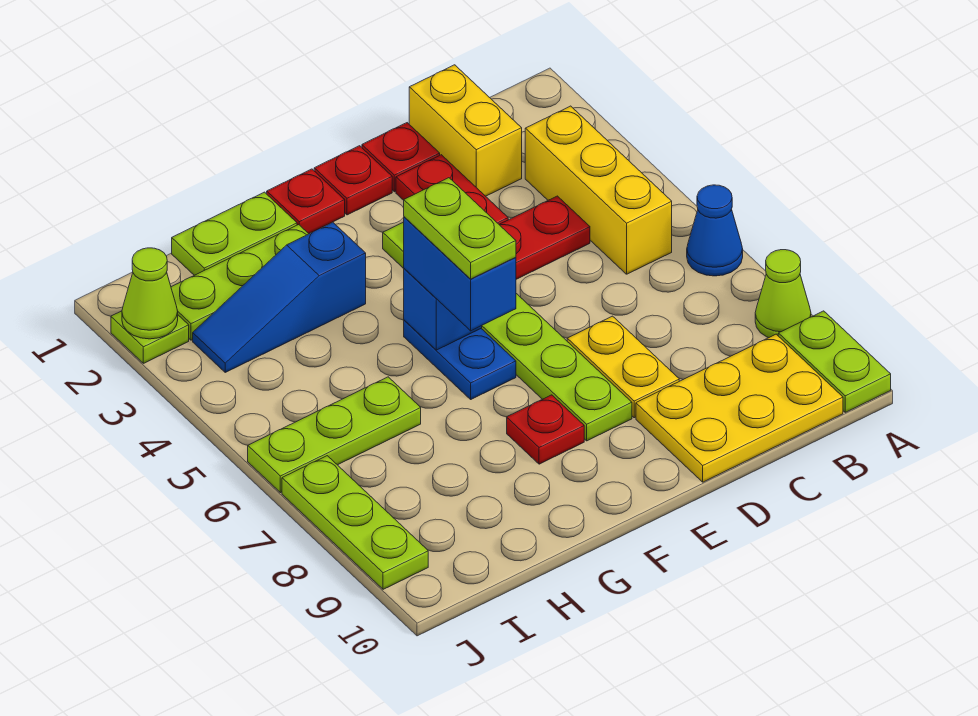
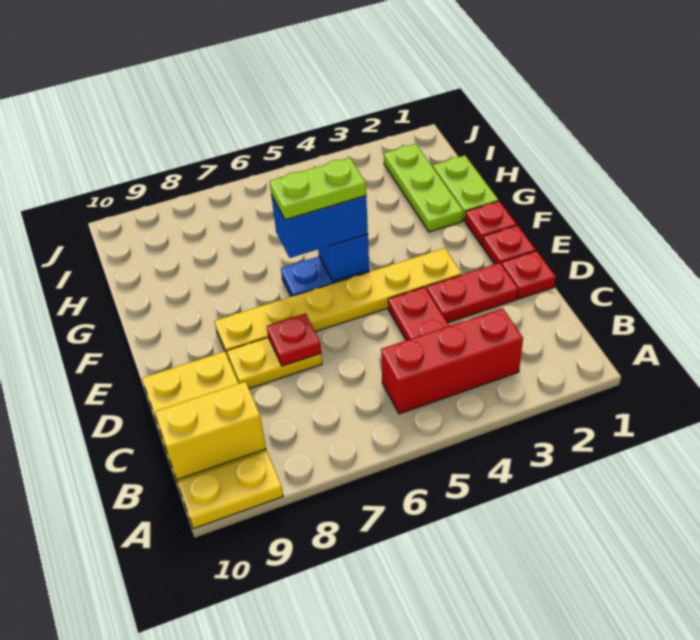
blue 1x1 cone [687,185,743,276] -> none
lime 1x1 cone [755,250,811,338] -> none
lime 1x2 plate [778,311,891,412] -> yellow 1x2 plate [178,451,283,529]
yellow 1x3 brick [525,106,672,274] -> red 1x3 brick [381,308,523,414]
yellow 1x2 brick [409,65,522,196] -> yellow 1x2 brick moved to [155,382,266,480]
lime 1x6 plate [383,222,632,441] -> yellow 1x6 plate [215,248,462,359]
red 1x1 plate [507,395,584,464] -> red 1x1 plate moved to [267,313,321,366]
blue 1x3 slope [193,222,366,372] -> none
lime 1x3 plate [248,377,421,493] -> none
lime 1x1 plate [111,311,189,363] -> none
lime 1x1 cone [122,248,178,339] -> none
lime 1x3 plate [282,456,428,589] -> none

